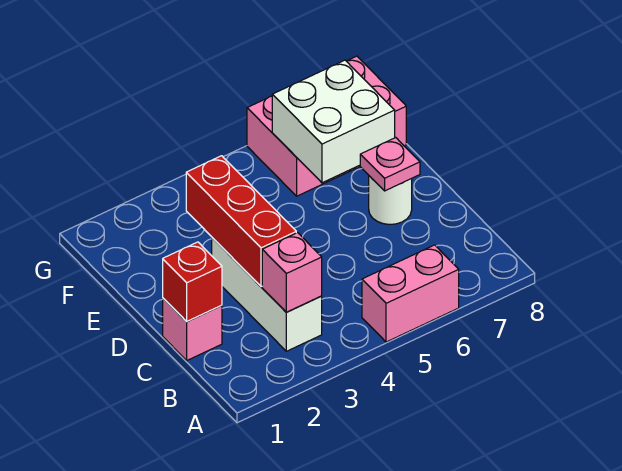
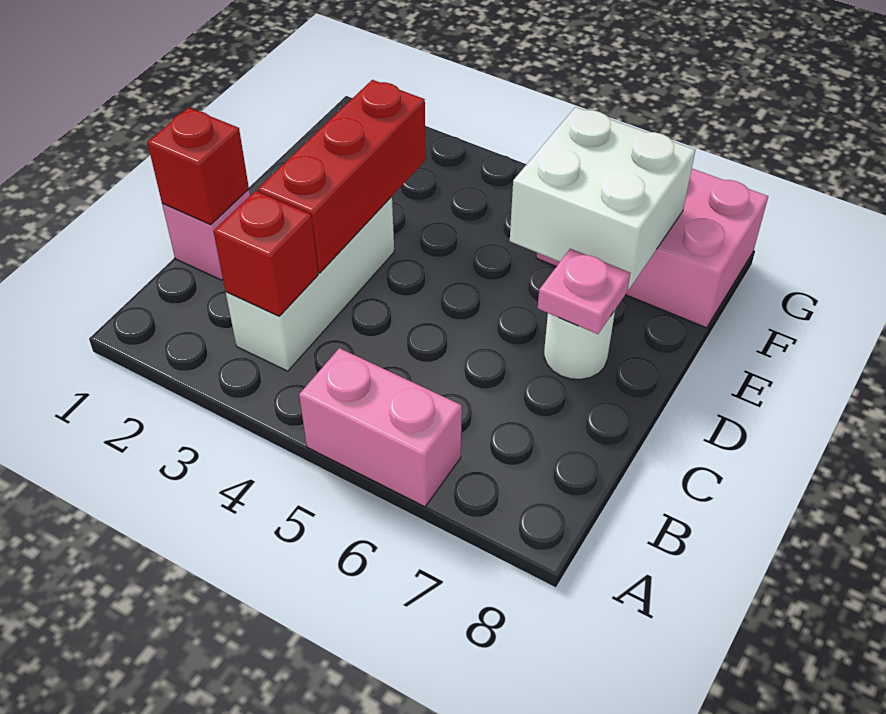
pink 1x1 brick [262,233,322,312] -> red 1x1 brick [214,191,318,316]

